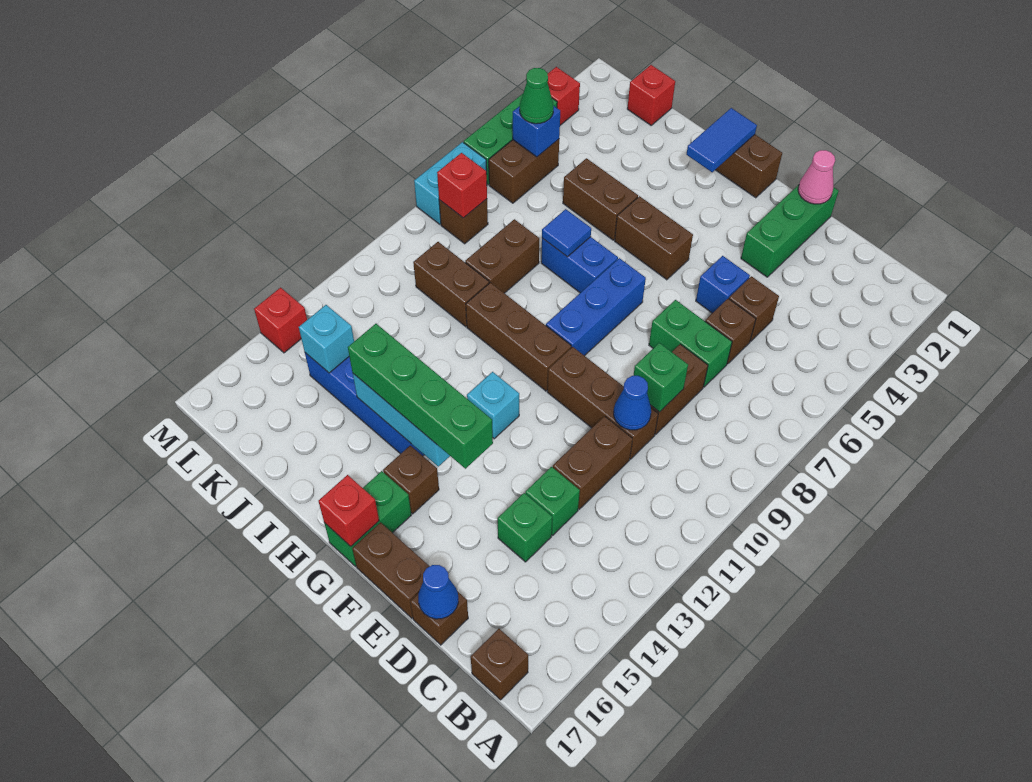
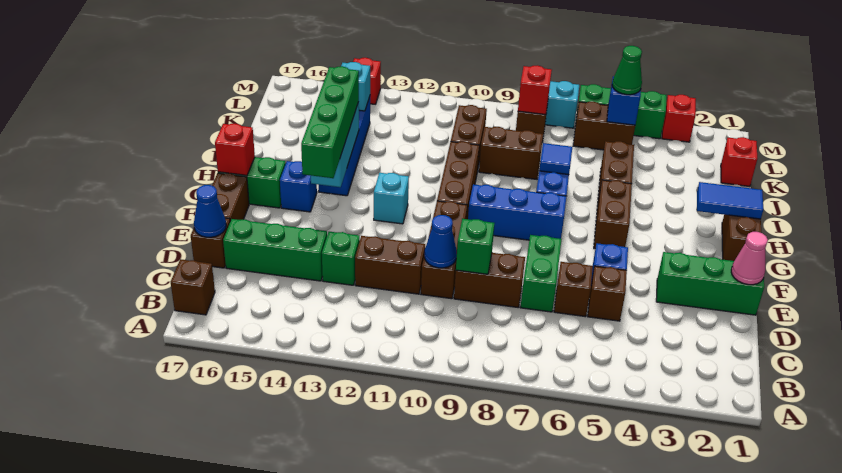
green 1x1 brick [498,493,552,562] -> green 1x3 brick [223,219,327,281]
brown 1x1 brick [383,445,439,514] -> blue 1x1 brick [280,161,317,212]

